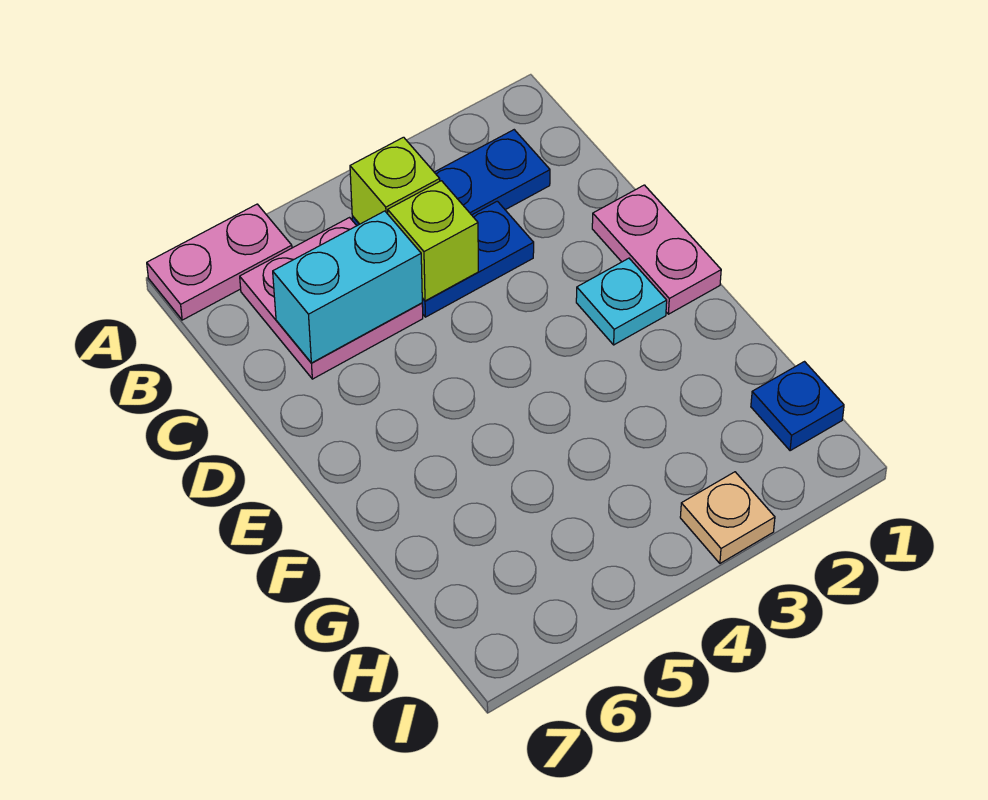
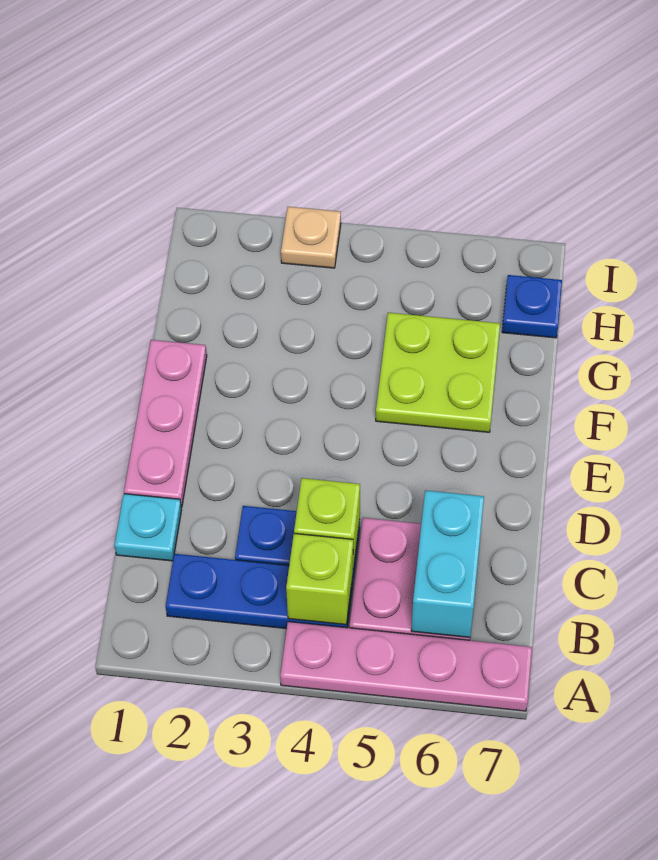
pink 1x2 plate [147,204,292,320] -> pink 1x4 plate [280,622,532,711]
cyan 1x2 brick [273,211,422,363] -> cyan 1x2 brick turned to [411,490,484,637]
pink 1x2 plate [592,185,721,314] -> pink 1x3 plate [124,340,207,507]
cyan 1x1 plate [576,258,667,345] -> cyan 1x1 plate moved to [114,494,181,561]
none -> lime 2x2 plate [376,313,500,432]
blue 1x1 plate [751,362,844,451] -> blue 1x1 plate moved to [502,275,562,338]

